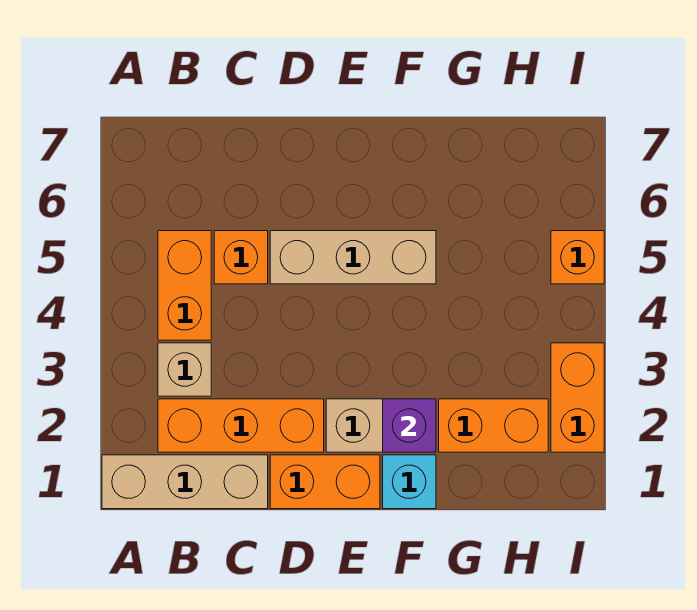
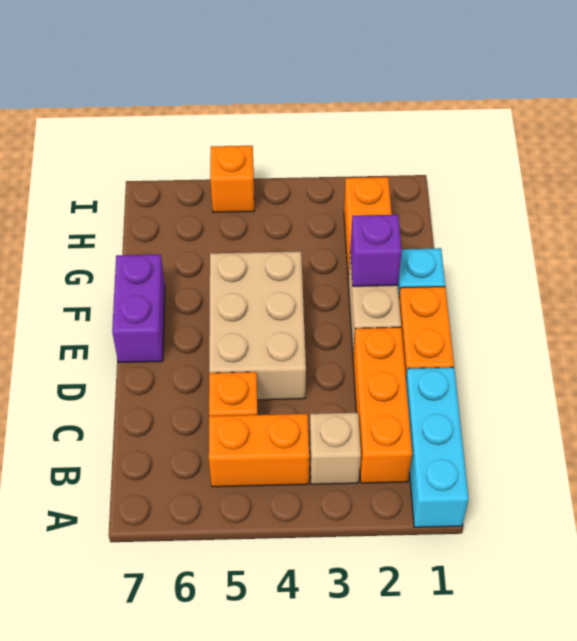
tan 1x3 brick [102,455,268,509] -> cyan 1x3 brick [406,367,469,527]
tan 1x3 brick [270,231,436,284] -> tan 2x3 brick [209,251,306,400]
none -> purple 1x2 brick [112,254,165,362]
orange 1x2 brick [551,343,604,452] -> none

